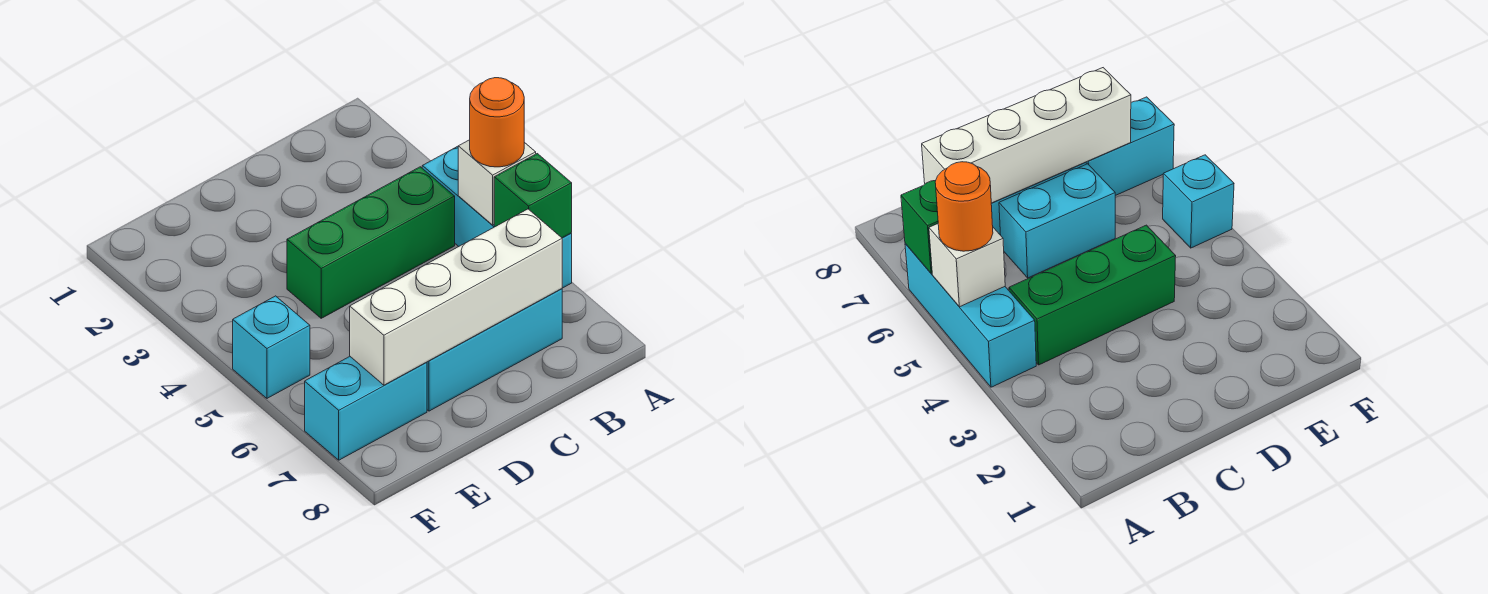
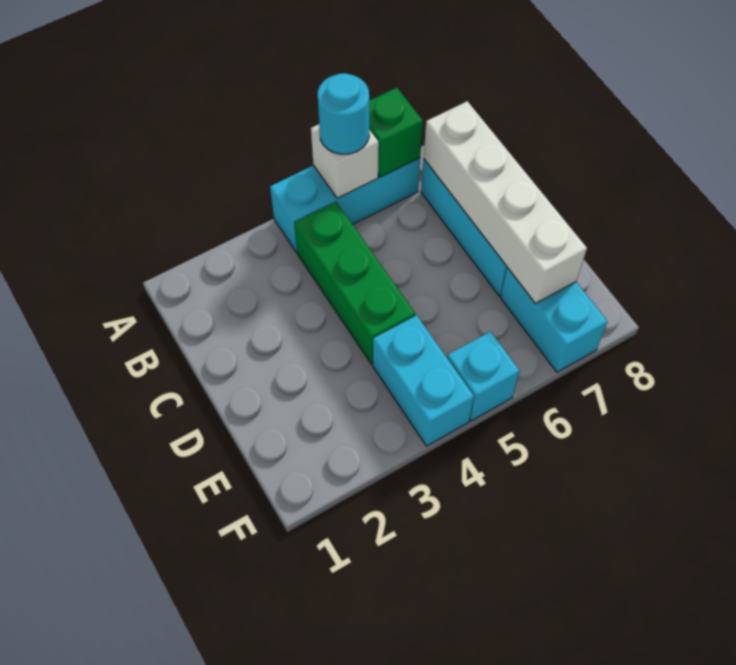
orange 1x1 round brick [470,78,524,167] -> cyan 1x1 round brick [317,73,369,154]
cyan 1x2 brick [999,164,1115,278] -> cyan 1x2 brick moved to [373,315,474,446]

